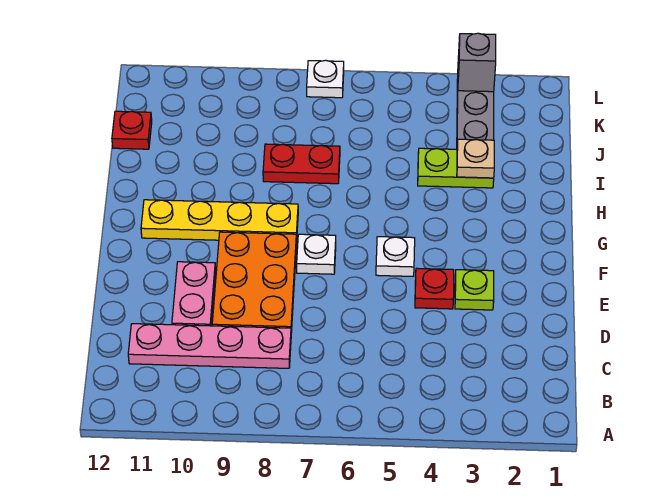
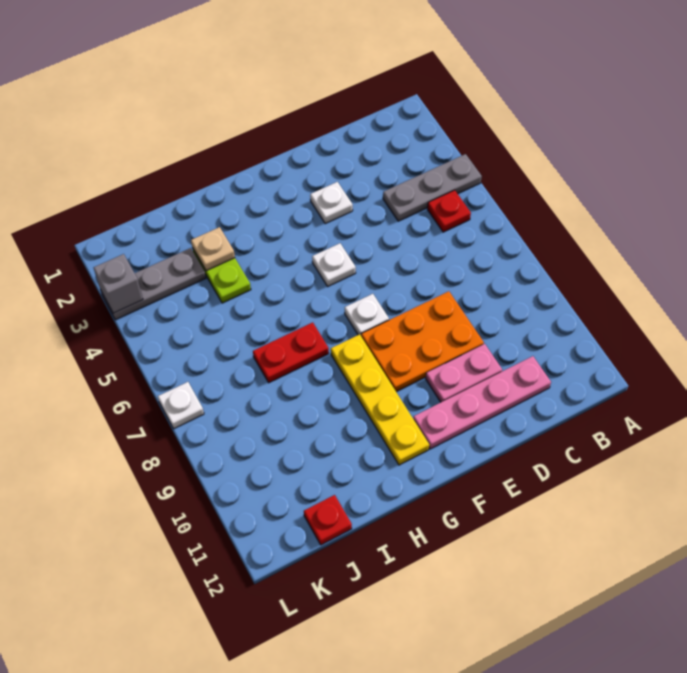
none -> grey 1x3 plate [383,154,482,221]
pink 1x4 plate [128,324,291,368] -> pink 1x4 plate turned to [413,356,551,449]
lime 1x1 plate [455,270,494,310] -> white 1x1 plate [310,182,353,224]
red 1x1 plate [415,268,454,309] -> red 1x1 plate moved to [427,190,471,232]
red 1x2 plate [263,144,340,184] -> red 1x2 plate turned to [253,322,329,383]

